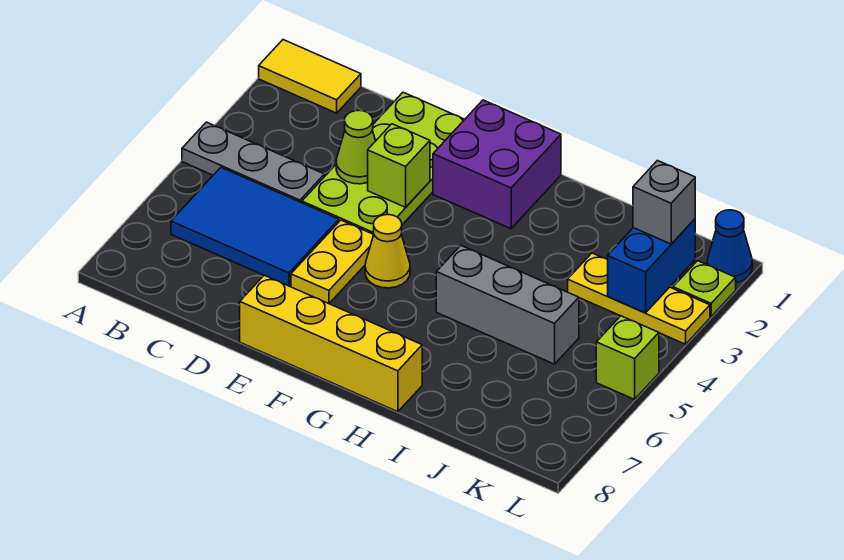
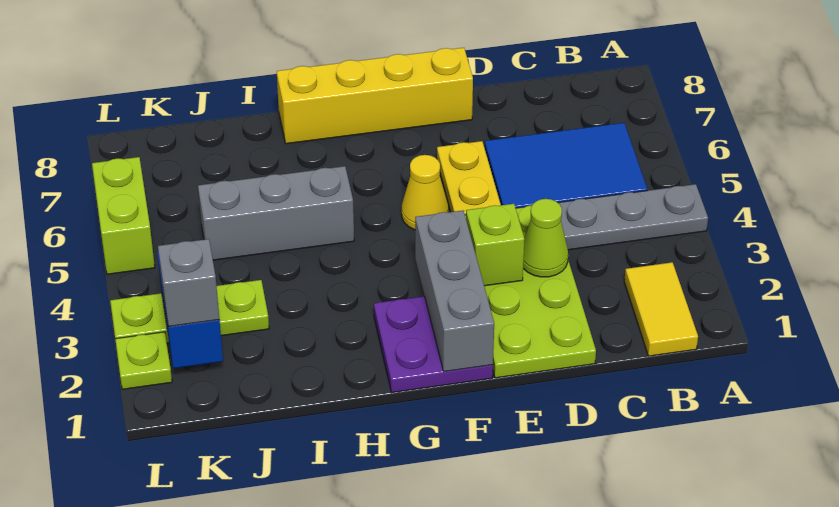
yellow 1x2 tile [259,40,361,113] -> yellow 1x2 tile turned to [624,262,698,356]
purple 2x2 brick [433,100,561,229] -> purple 2x2 plate [374,296,493,393]
none -> grey 1x3 brick [415,210,494,372]
yellow 1x3 plate [568,253,710,344] -> lime 1x3 plate [110,280,269,343]
blue 1x1 cone [707,210,752,283] -> none
lime 1x1 brick [596,316,659,399] -> lime 1x2 brick [92,157,155,274]

